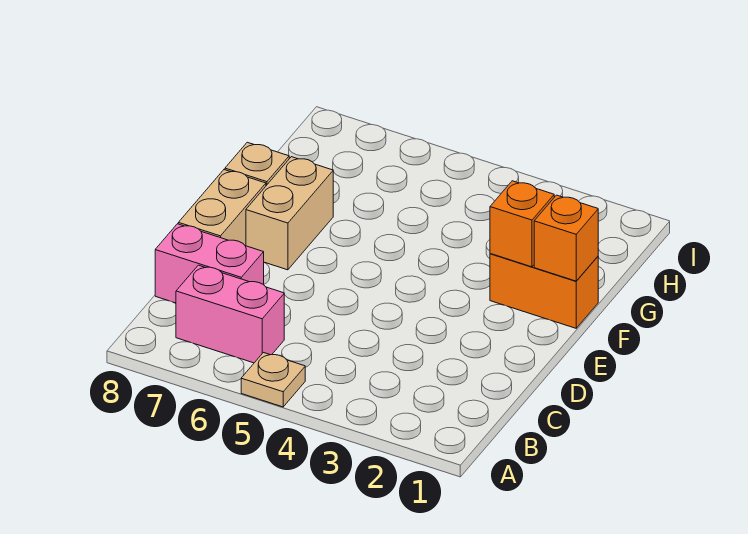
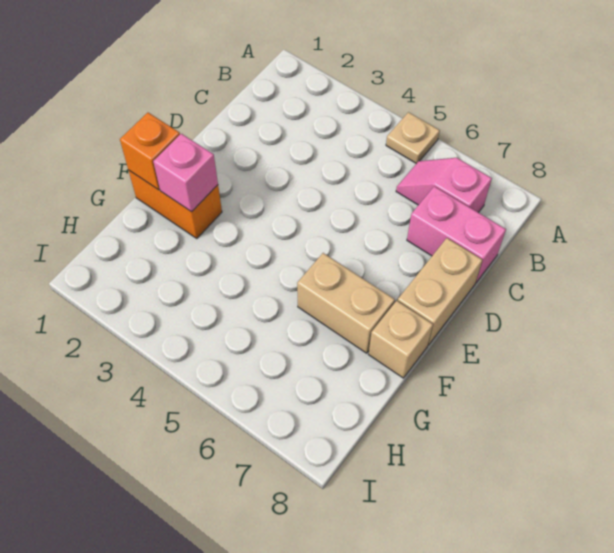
pink 1x2 brick [176,265,284,363] -> pink 1x2 slope [396,158,492,213]
tan 1x2 brick [246,157,333,270] -> tan 1x2 brick turned to [297,253,395,353]
orange 1x1 brick [490,181,554,267] -> pink 1x1 brick [153,134,218,212]

